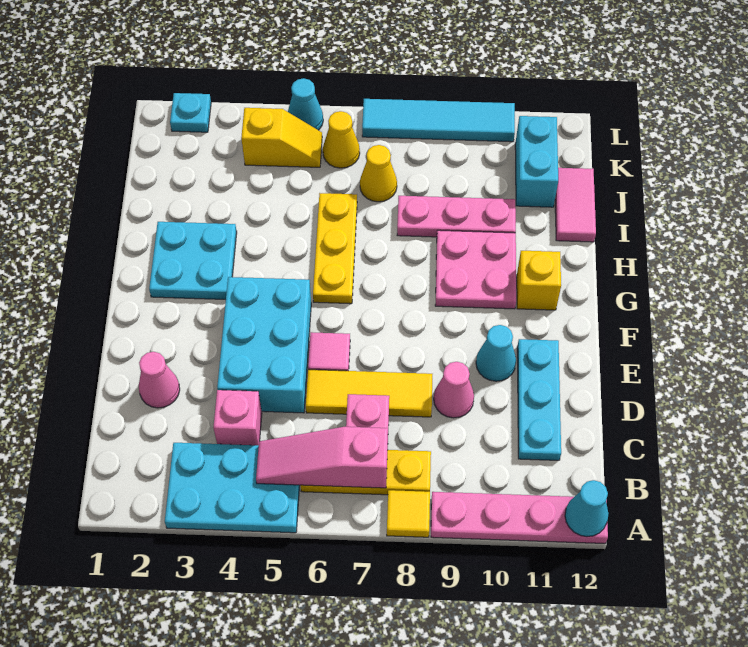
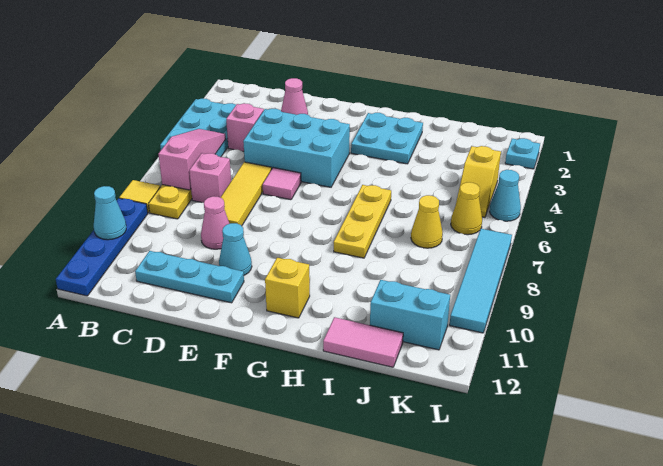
pink 1x4 plate [431,492,608,544] -> blue 1x4 plate [56,198,148,296]
cyan 1x1 cone [565,480,609,537] -> cyan 1x1 cone moved to [94,186,126,240]
yellow 1x3 plate [313,193,357,304] -> yellow 1x3 plate turned to [334,185,391,258]
pink 2x2 plate [435,230,516,309] -> none
pink 1x3 plate [397,196,516,237] -> none

